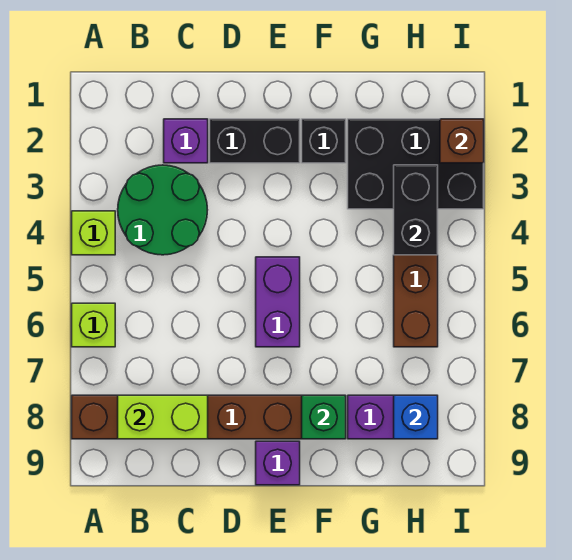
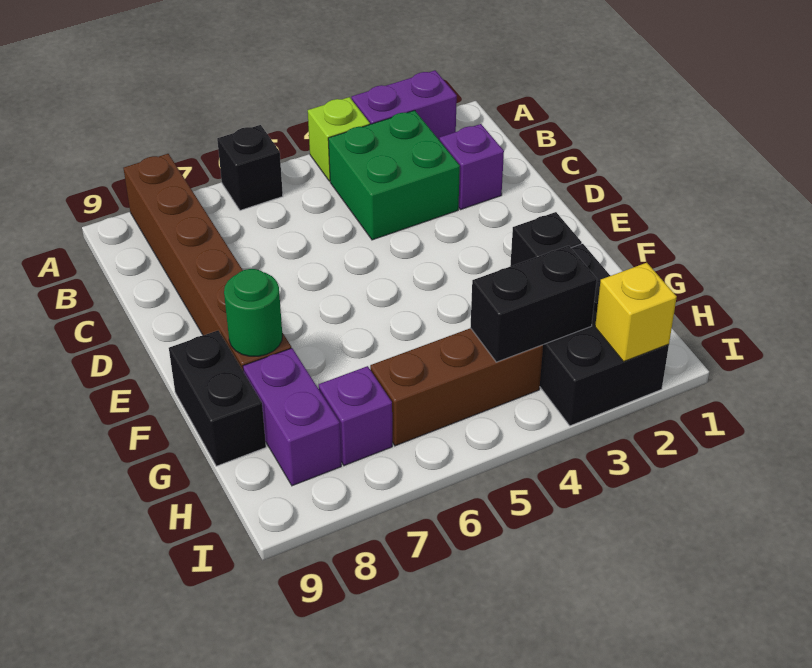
lime 1x1 brick [72,303,115,347] -> black 1x1 brick [217,125,283,210]
green 2x2 round brick [118,165,207,255] -> green 2x2 brick [328,110,460,240]
lime 1x2 brick [118,395,208,439] -> none
black 1x2 brick [210,119,300,163] -> black 1x2 brick moved to [169,331,266,466]
purple 1x2 brick [256,257,300,347] -> purple 1x2 brick moved to [352,70,457,139]
purple 1x1 brick [256,441,300,485] -> purple 1x1 brick moved to [319,366,392,466]
green 1x1 brick [302,395,346,439] -> green 1x1 round brick [224,269,282,356]
blue 1x1 brick [394,395,438,439] -> none
brown 1x1 brick [440,119,484,163] -> yellow 1x1 brick [595,263,677,361]

